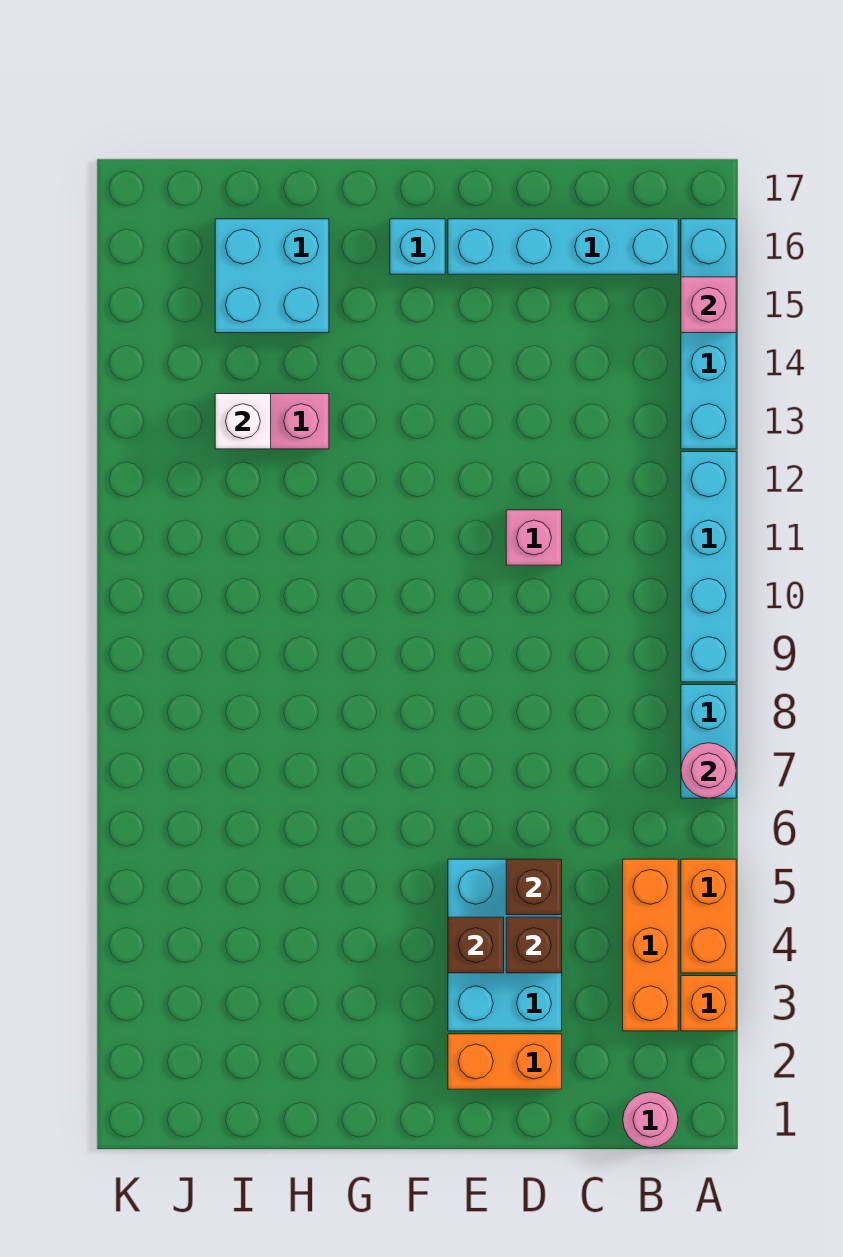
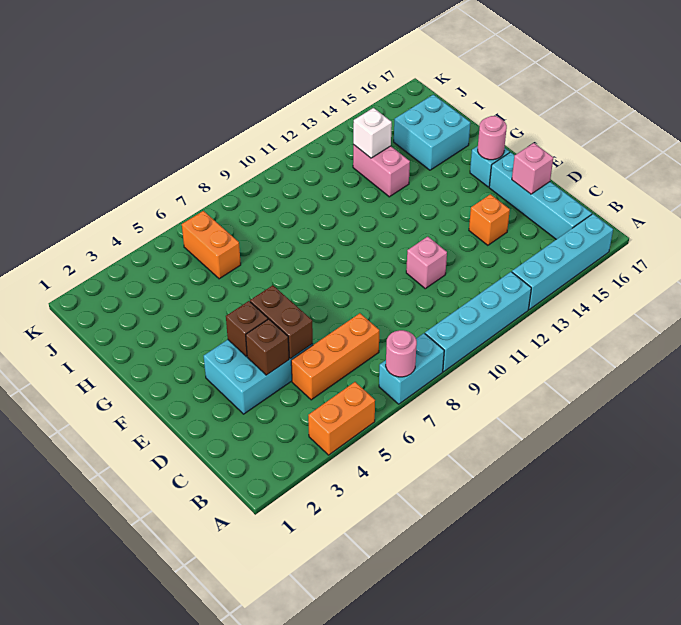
orange 1x1 brick [681,976,736,1031] -> orange 1x1 brick moved to [469,194,510,245]
pink 1x1 brick [681,277,736,333] -> pink 1x1 brick moved to [512,143,553,194]
pink 1x1 round brick [623,1092,678,1147] -> pink 1x1 round brick moved to [478,116,507,160]
orange 1x3 brick [623,859,678,1031] -> orange 1x3 brick moved to [291,313,379,400]
orange 1x2 brick [448,1034,562,1089] -> orange 1x2 brick moved to [182,211,241,279]
brown 1x1 brick [506,859,562,915] -> brown 1x2 brick [250,285,313,359]

